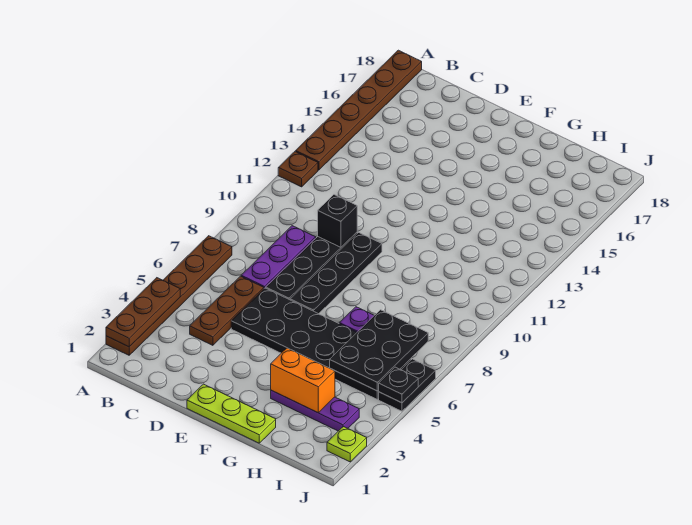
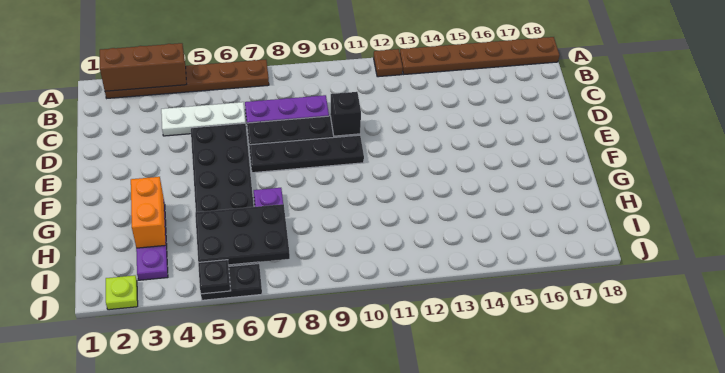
brown 1x3 plate [106,278,180,347] -> brown 1x3 brick [100,43,186,91]
brown 1x3 plate [190,276,264,345] -> white 1x3 plate [161,102,246,136]
lime 1x3 plate [187,384,276,443] -> none

